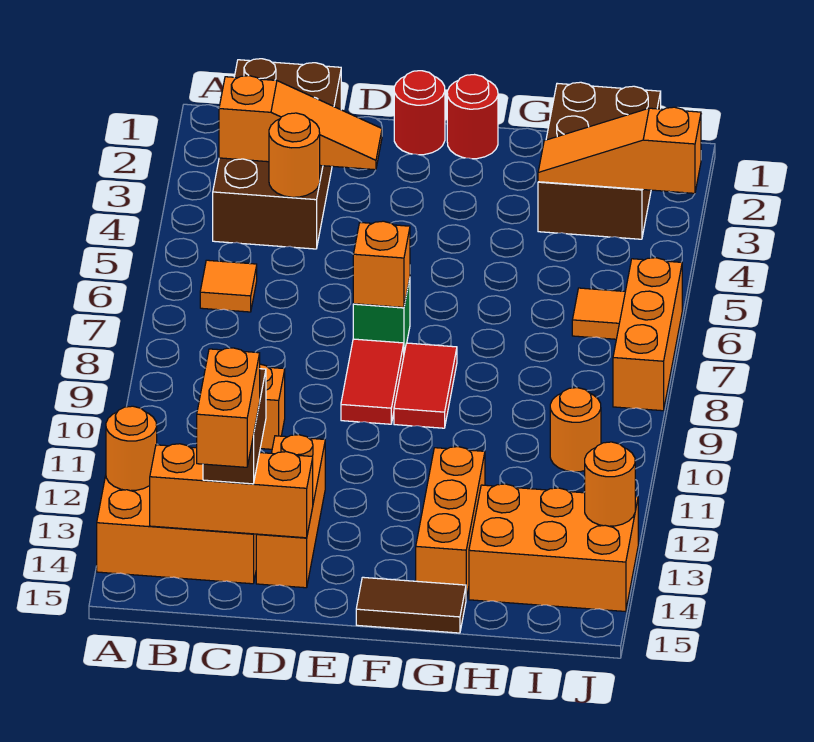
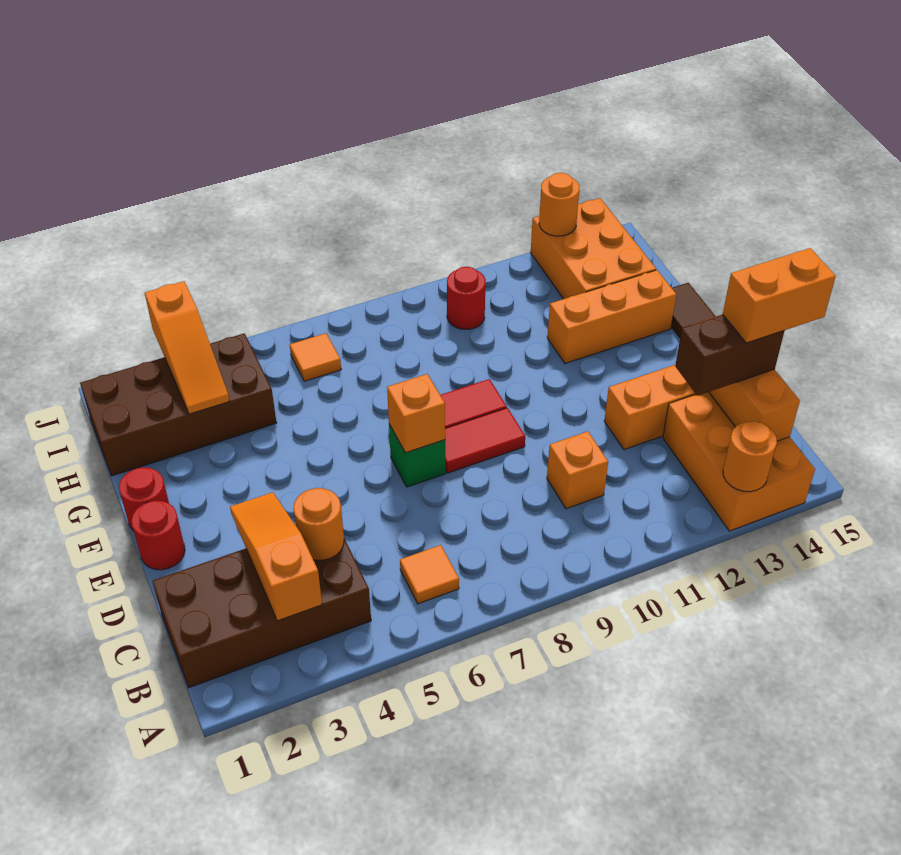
brown 2x3 brick [538,82,661,239] -> brown 2x4 brick [80,333,276,476]
orange 1x1 round brick [550,388,601,472] -> red 1x1 round brick [447,267,486,329]
orange 1x3 brick [613,258,682,411] -> none

